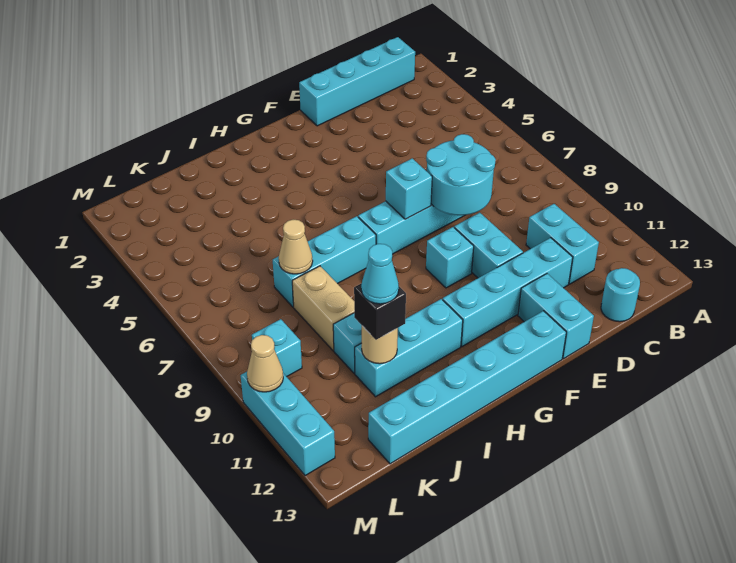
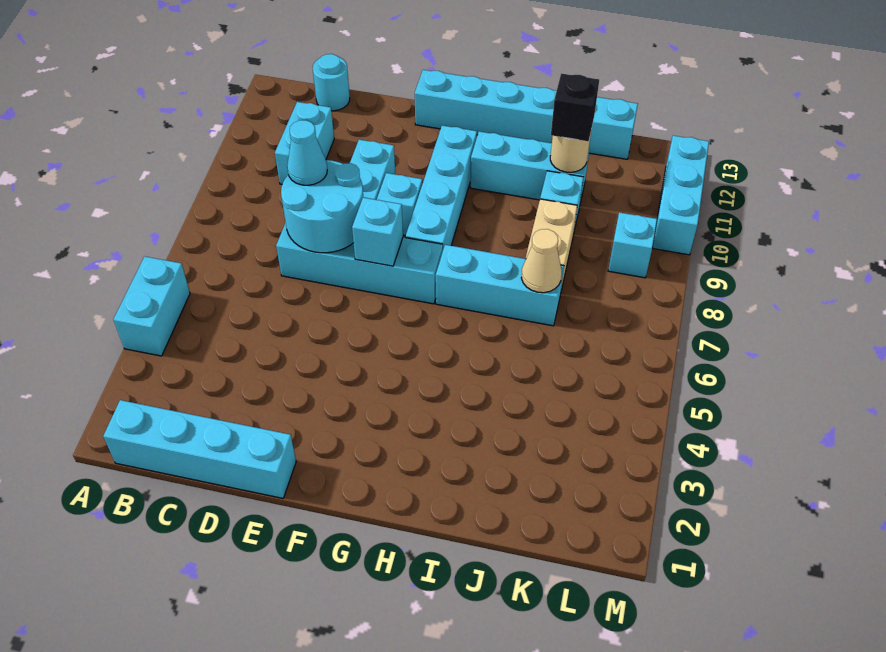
cyan 1x4 brick [443,238,573,347] -> cyan 1x4 brick turned to [405,125,477,248]
cyan 1x2 brick [518,274,594,359] -> cyan 1x2 brick moved to [113,257,190,356]
cyan 1x1 cone [361,244,399,304] -> cyan 1x1 cone moved to [287,120,327,185]
tan 1x1 cone [247,335,283,392] -> none

